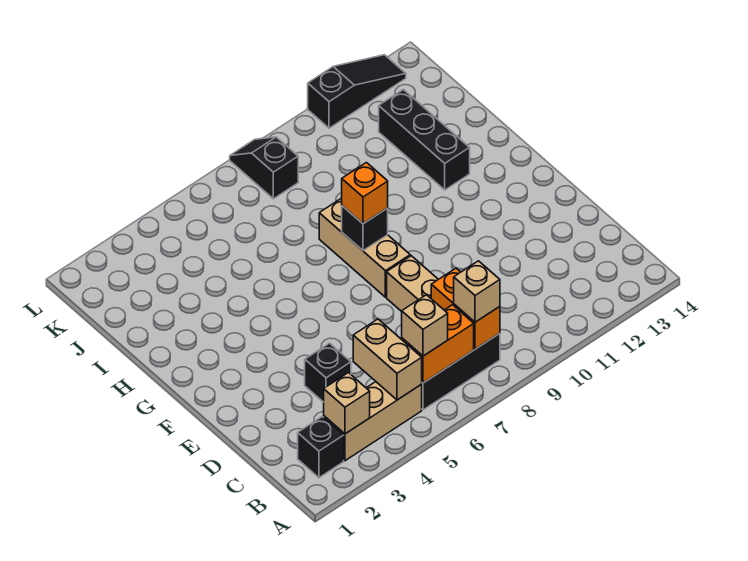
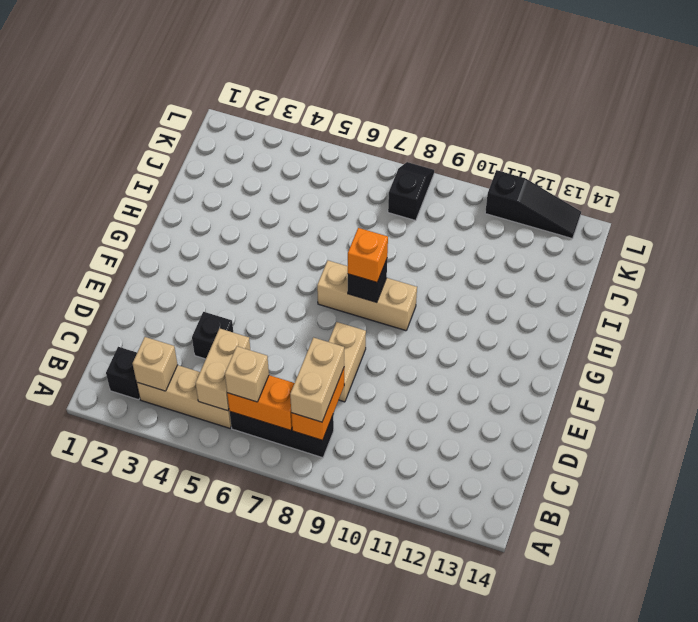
tan 1x1 brick [454,261,500,322] -> tan 1x2 brick [290,337,344,422]
tan 1x3 brick [319,198,410,297] -> tan 1x3 brick turned to [317,261,417,331]
black 1x3 brick [379,89,470,190] -> none

